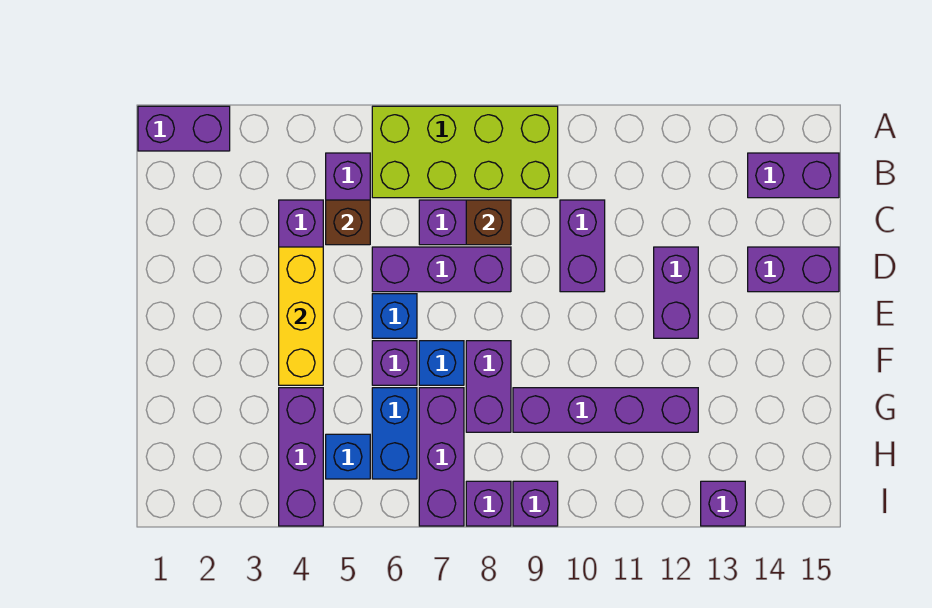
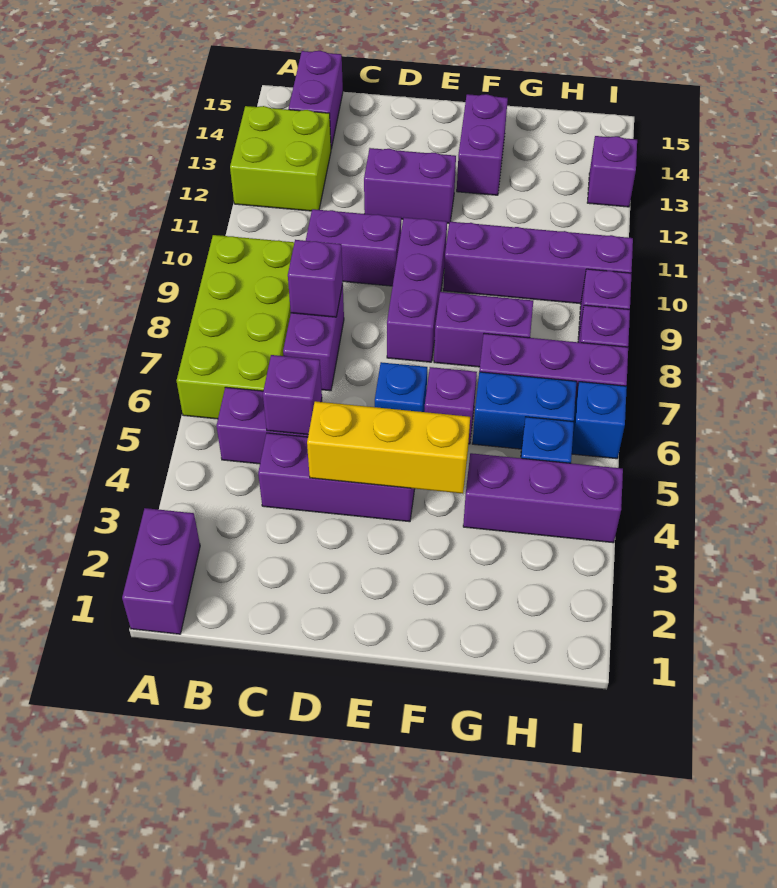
none -> lime 2x2 brick [230,106,331,211]
brown 1x1 brick [326,200,370,245] -> purple 1x1 brick [263,355,322,435]
brown 1x1 brick [466,200,511,245] -> purple 1x1 brick [288,240,343,317]
purple 1x3 brick [372,247,511,292] -> purple 1x3 brick moved to [387,217,447,362]
purple 1x2 brick [748,247,839,292] -> purple 1x2 brick moved to [457,94,508,195]
blue 1x1 brick [419,341,464,385] -> blue 1x1 brick moved to [572,382,627,459]
purple 1x4 brick [513,388,698,432] -> purple 1x4 brick turned to [443,221,633,304]

